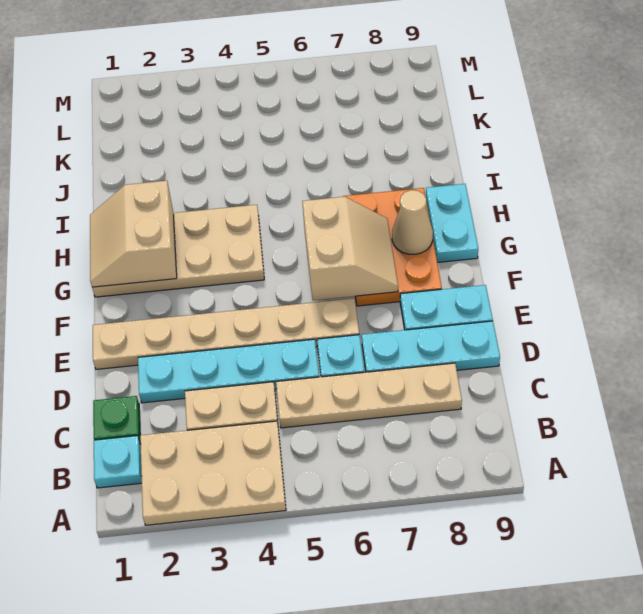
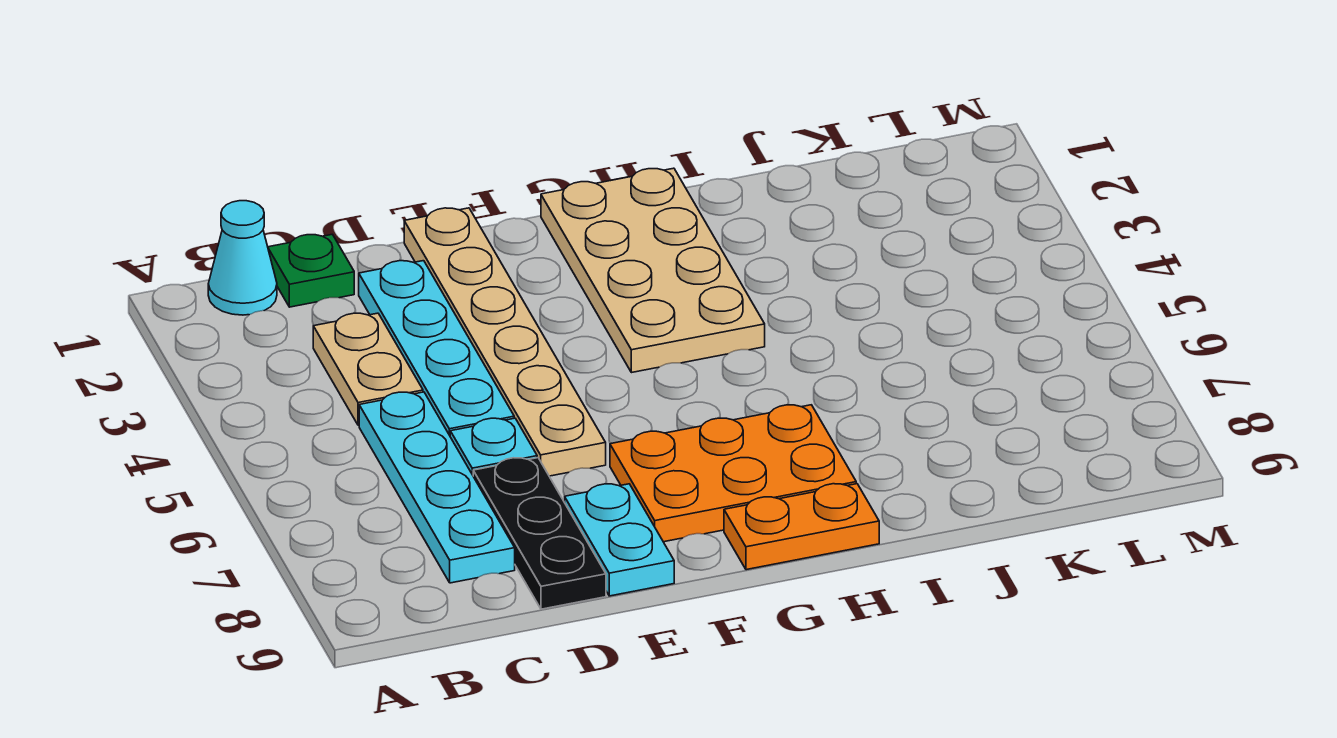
tan 2x3 plate [140,421,286,525] -> none
cyan 1x1 plate [94,436,142,488] -> cyan 1x1 cone [208,201,277,315]
tan 1x4 plate [276,363,462,428] -> cyan 1x4 plate [359,392,515,583]
cyan 1x3 plate [362,321,500,372] -> black 1x3 plate [473,458,606,609]
tan 2x2 slope [302,197,398,300] -> none
tan 2x2 slope [90,181,177,287] -> none
tan 1x1 cone [392,190,433,254] -> none
cyan 1x2 plate [426,184,478,262] -> orange 1x2 plate [724,484,879,570]

